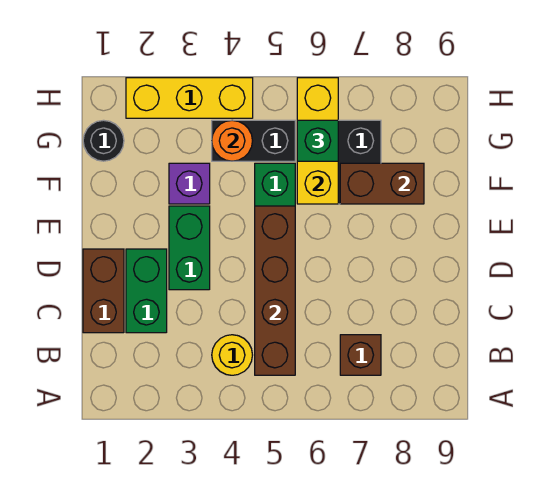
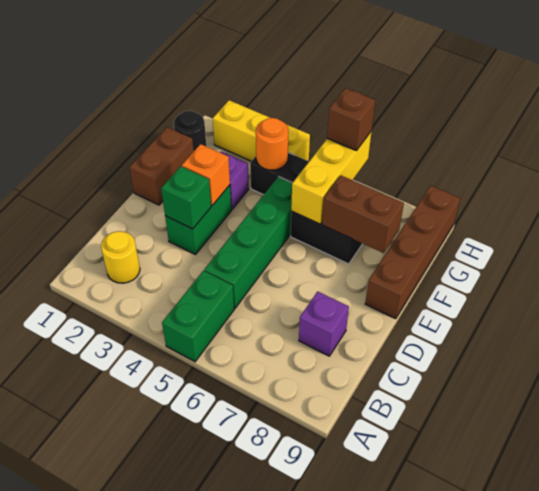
yellow 1x1 round brick [212,335,252,375] -> yellow 1x1 round brick moved to [101,231,140,283]
brown 1x4 brick [255,206,295,375] -> brown 1x4 brick moved to [365,186,460,319]
brown 1x1 brick [340,335,381,375] -> brown 1x1 brick moved to [327,88,375,151]
brown 1x2 brick [83,249,124,333] -> brown 1x2 brick moved to [129,127,194,205]
green 1x2 brick [126,249,167,333] -> green 1x2 brick moved to [162,271,234,362]
none -> purple 1x1 brick [299,292,349,356]
none -> orange 1x1 brick [182,144,230,205]
green 1x1 brick [297,120,338,161] -> green 1x1 brick moved to [161,166,211,229]

